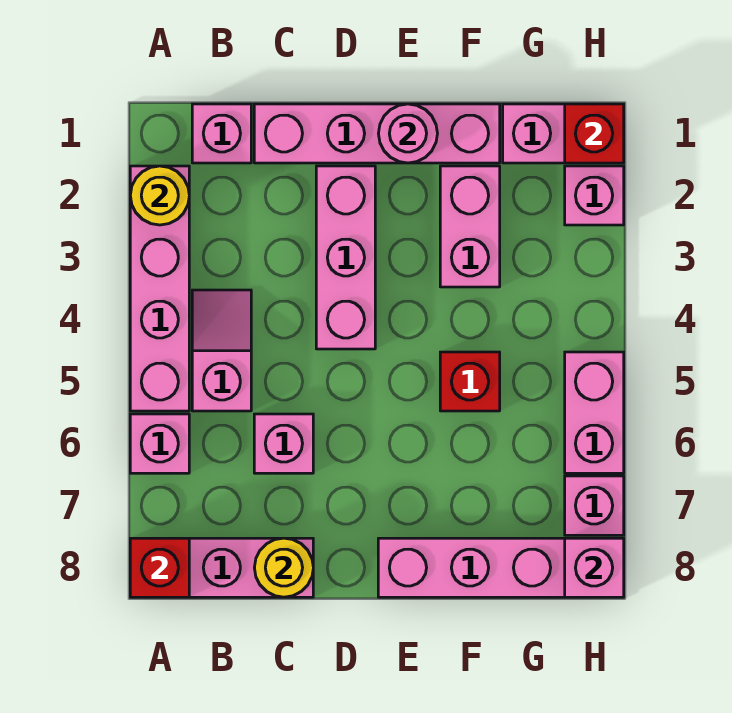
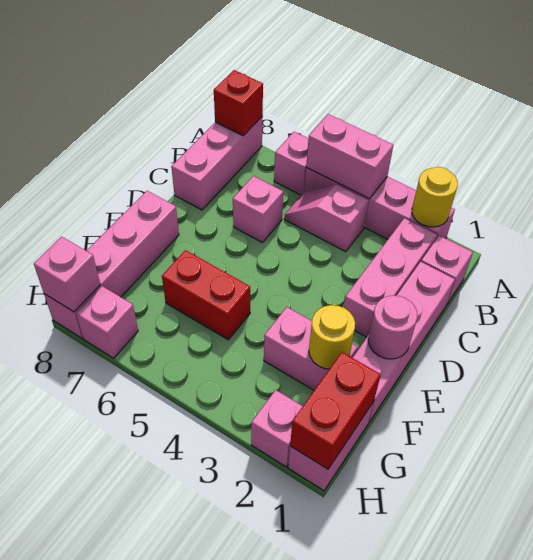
pink 1x2 slope [192,290,251,411] -> pink 1x2 slope turned to [284,184,369,252]
yellow 1x1 round brick [254,538,313,597] -> yellow 1x1 round brick moved to [309,305,355,369]
pink 1x3 brick [316,166,375,349] -> pink 1x3 brick turned to [344,218,437,337]
red 1x1 brick [440,352,500,411] -> red 1x2 brick [162,250,250,340]
red 1x1 brick [565,104,624,163] -> red 1x2 brick [290,352,381,469]
pink 1x2 brick [565,352,624,473] -> pink 1x2 brick moved to [306,114,393,199]

